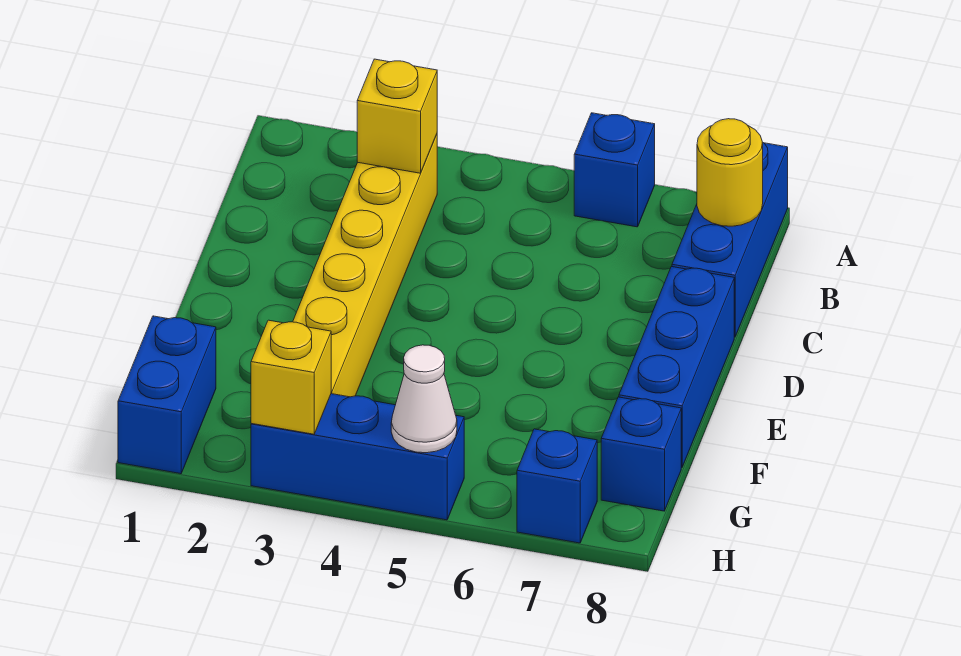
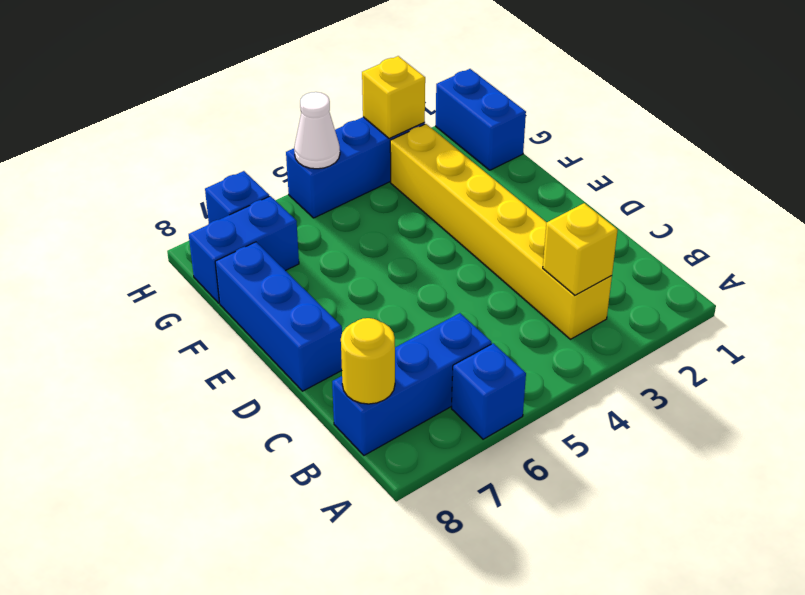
blue 1x3 brick [672,143,788,337] -> blue 1x3 brick turned to [332,313,492,455]
blue 1x1 brick [601,397,681,511] -> blue 1x2 brick [189,196,299,303]

